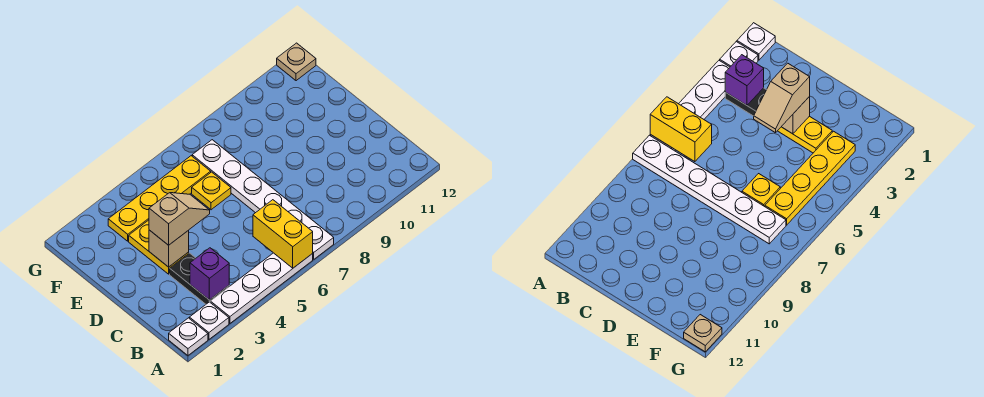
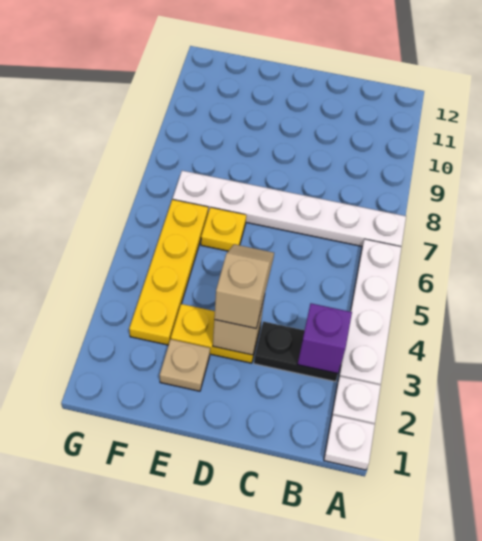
yellow 1x2 brick [253,200,313,268] -> none
tan 1x1 plate [277,43,316,81] -> tan 1x1 plate moved to [160,339,210,391]

